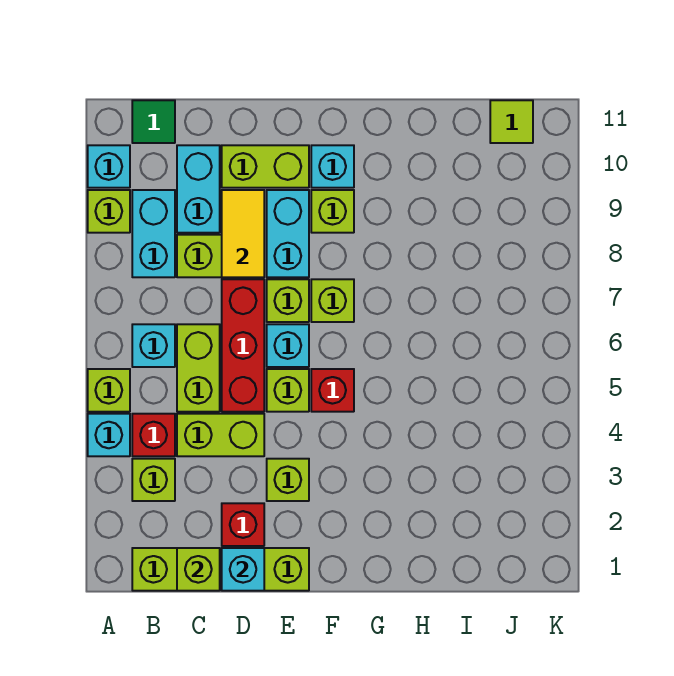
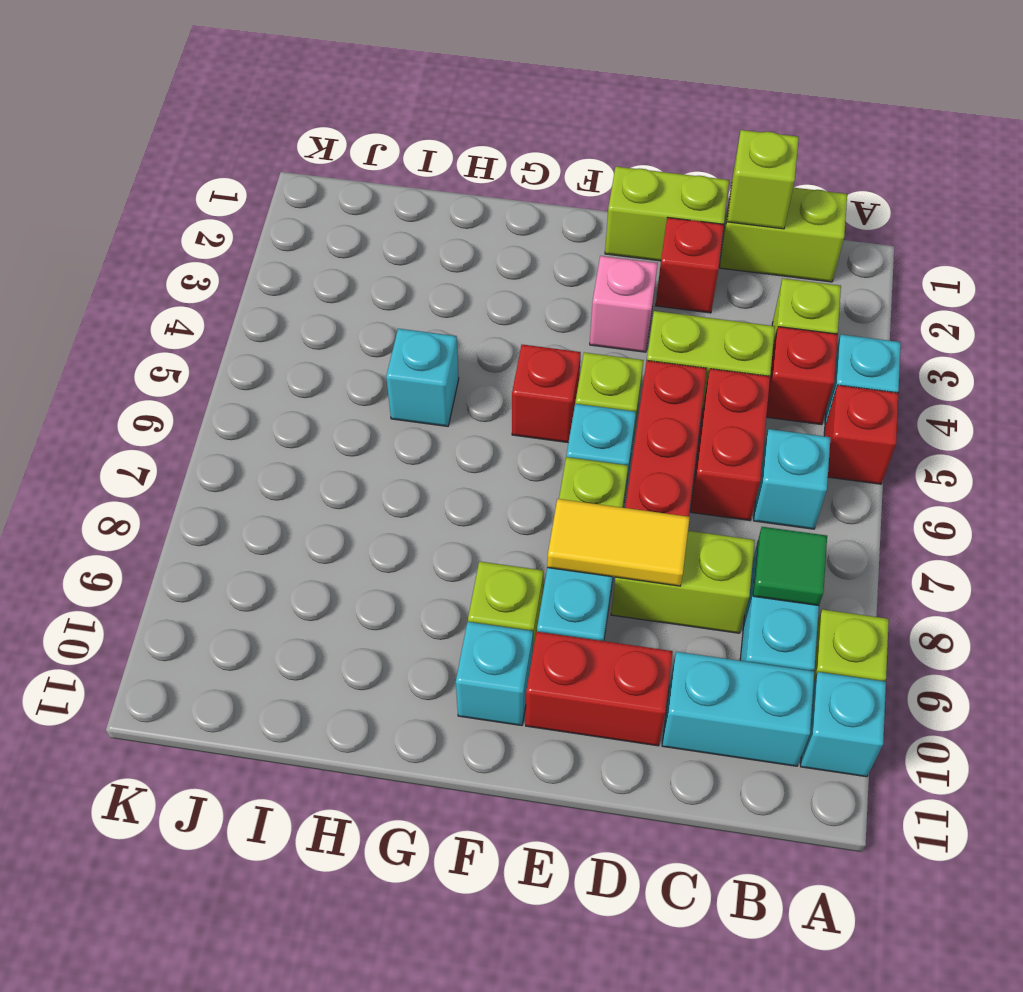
lime 1x1 brick [88,369,130,412] -> red 1x1 brick [824,385,899,484]
green 1x1 tile [132,100,175,143] -> green 1x1 tile moved to [753,527,827,606]
lime 1x2 brick [177,324,220,412] -> red 1x2 brick [690,369,770,520]
cyan 1x2 brick [177,145,220,233] -> cyan 1x2 brick turned to [662,652,814,766]
cyan 1x1 brick [222,548,264,591] -> cyan 1x1 brick moved to [386,329,459,426]
yellow 1x2 tile [222,190,264,277] -> yellow 1x2 tile turned to [547,499,690,586]
lime 1x2 brick [222,145,309,188] -> red 1x2 brick [526,632,673,746]
lime 1x1 brick [267,459,309,501] -> pink 1x1 brick [590,256,658,352]
lime 1x1 brick [311,279,354,322] -> none
lime 1x1 tile [490,100,533,143] -> none

